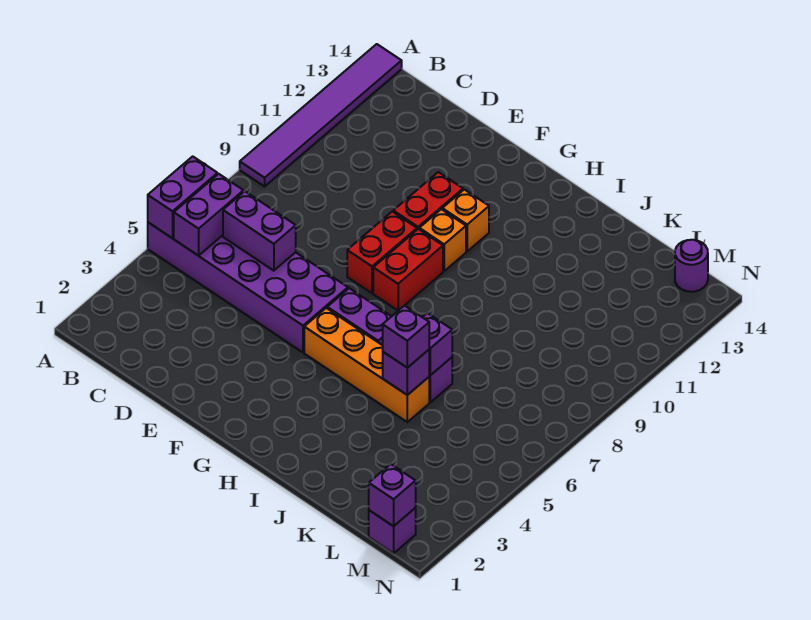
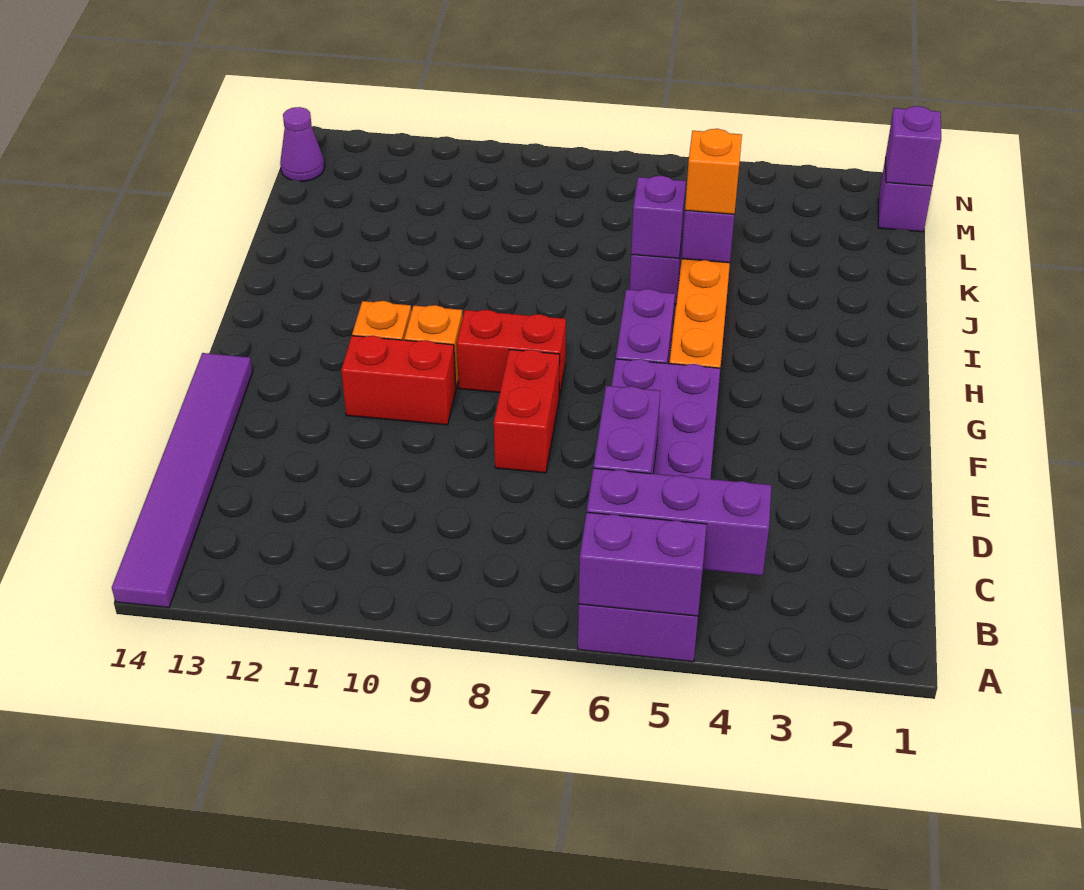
purple 1x6 tile [240,44,402,186] -> purple 1x6 tile turned to [112,353,253,608]
purple 1x2 brick [174,174,244,256] -> purple 1x3 brick [587,468,772,575]
red 1x2 brick [347,212,417,293] -> red 1x2 brick turned to [494,350,560,473]
purple 1x1 brick [383,305,429,368] -> orange 1x1 brick [685,129,742,214]
purple 1x1 round brick [675,240,708,292] -> purple 1x1 cone [280,107,324,181]

